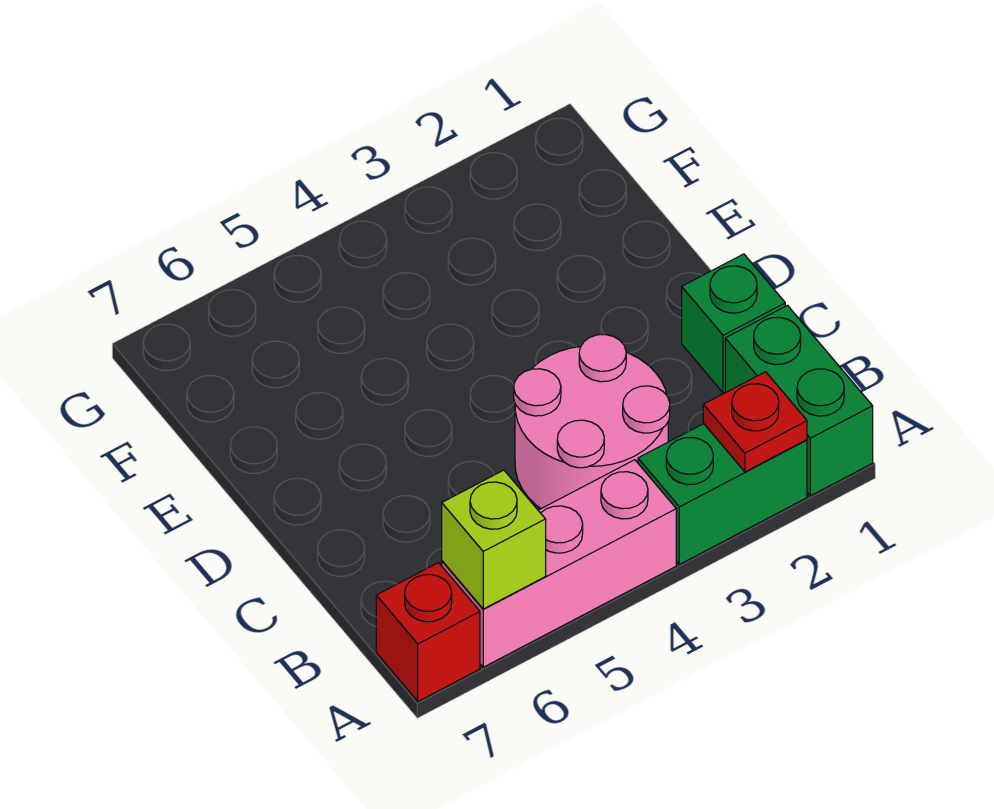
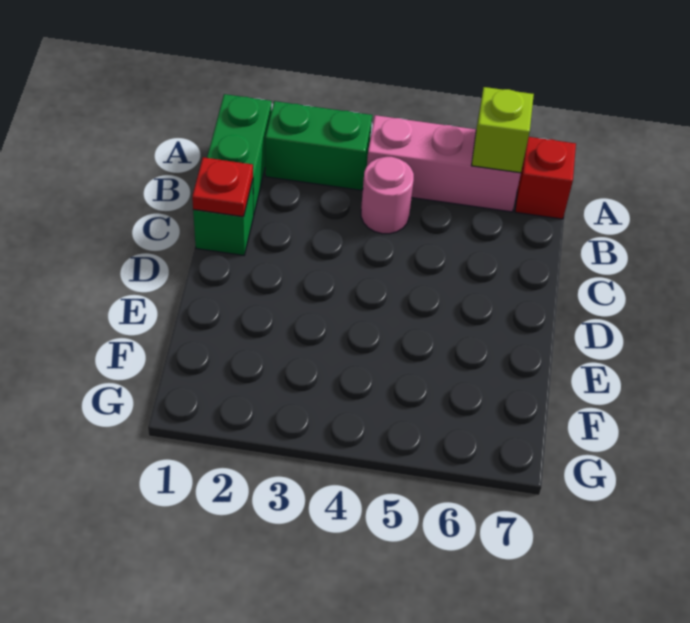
red 1x1 plate [703,372,807,472] -> red 1x1 plate moved to [192,157,253,217]
pink 2x2 round brick [514,335,670,509] -> pink 1x1 round brick [361,157,414,234]

